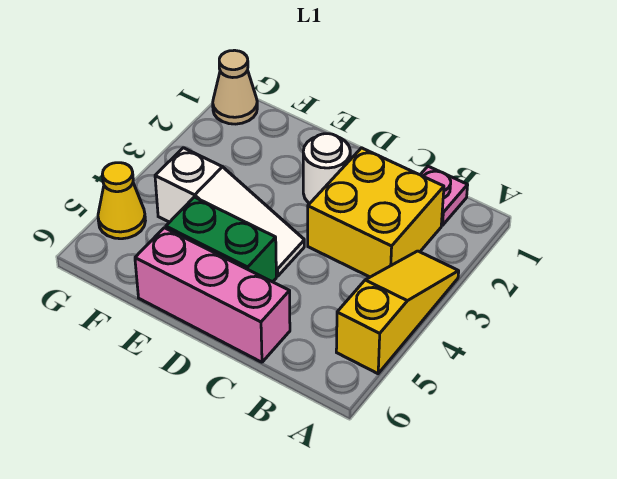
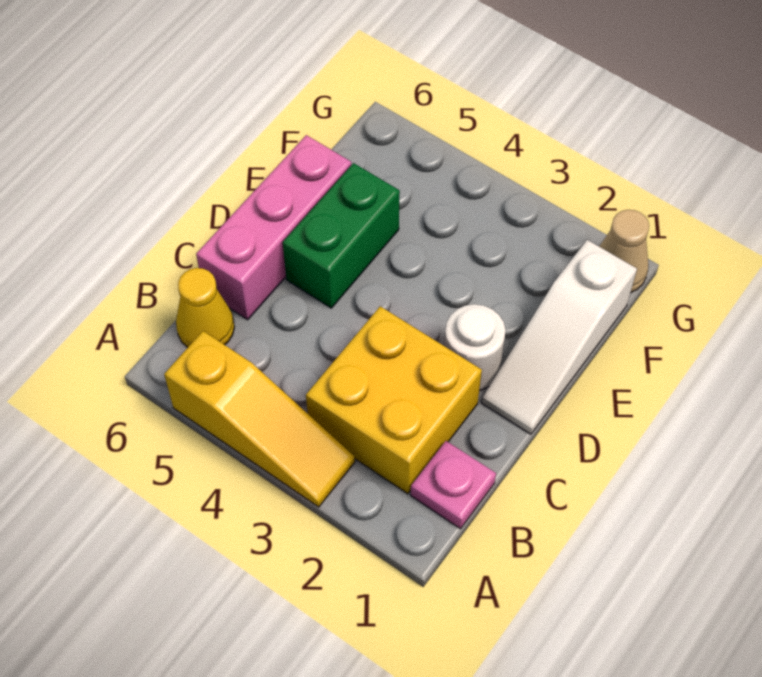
white 1x3 slope [155,148,304,276] -> white 1x3 slope moved to [482,240,637,434]
yellow 1x1 cone [98,163,145,239] -> yellow 1x1 cone moved to [176,268,234,348]

